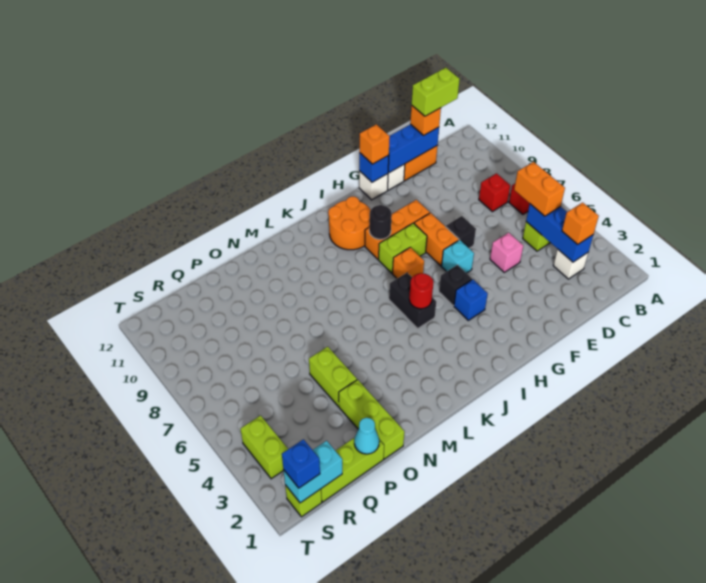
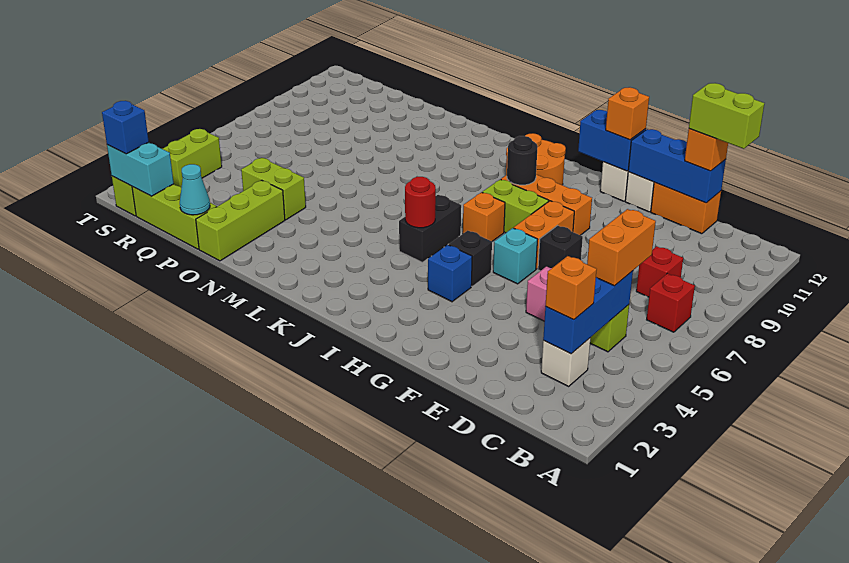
blue 1x1 brick [359,153,389,182] -> blue 1x2 brick [578,110,646,171]
lime 1x2 brick [309,347,357,406] -> lime 1x2 brick turned to [241,158,306,220]

